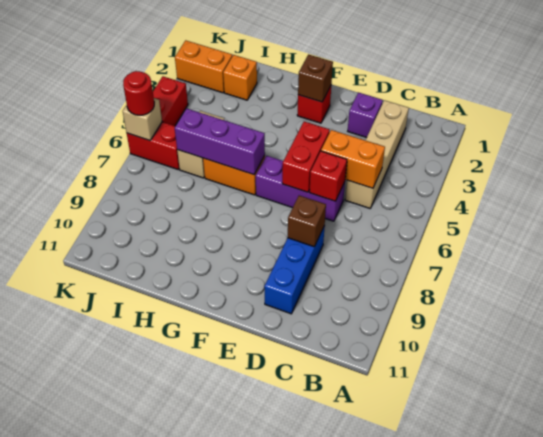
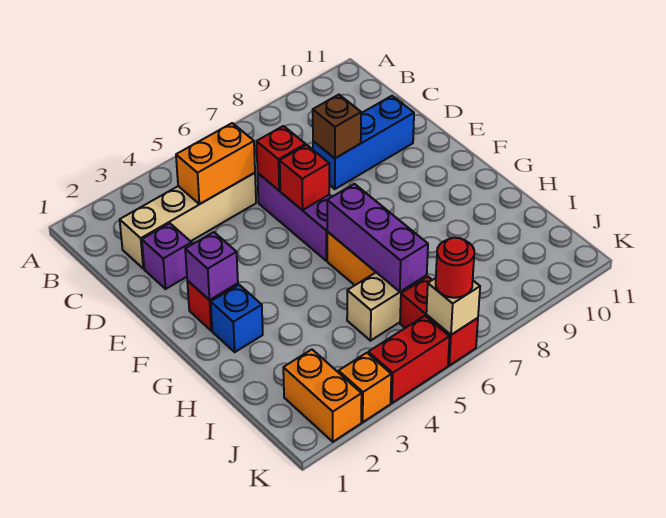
orange 1x2 brick [321,130,385,188] -> orange 1x2 brick turned to [176,123,255,204]
red 1x2 brick [282,121,330,192] -> red 1x1 brick [280,145,329,210]
brown 1x1 brick [298,55,333,102] -> purple 1x1 brick [185,232,238,300]
none -> blue 1x1 brick [211,285,263,352]
orange 1x1 brick [223,55,257,100] -> orange 1x1 brick moved to [339,353,391,422]

